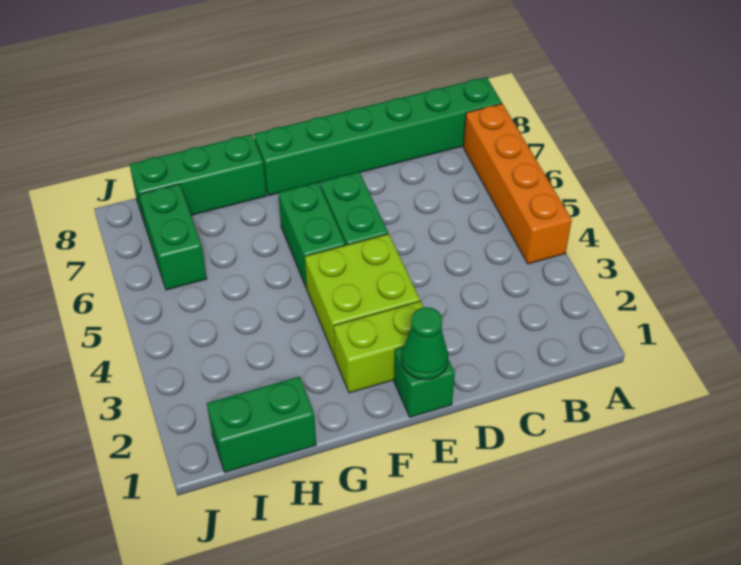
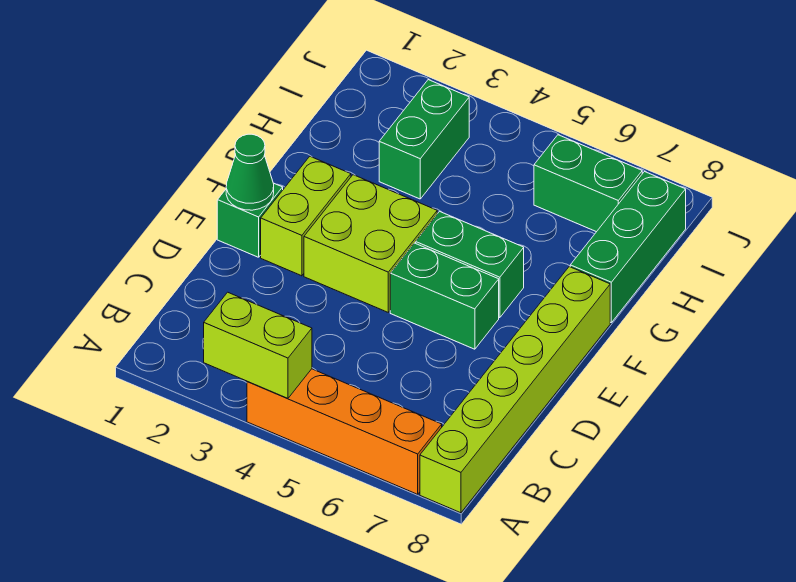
none -> lime 1x2 brick [204,292,312,399]
green 1x6 brick [254,77,502,196] -> lime 1x6 brick [420,267,610,513]
green 1x2 brick [207,377,316,472] -> green 1x2 brick moved to [379,80,469,199]

